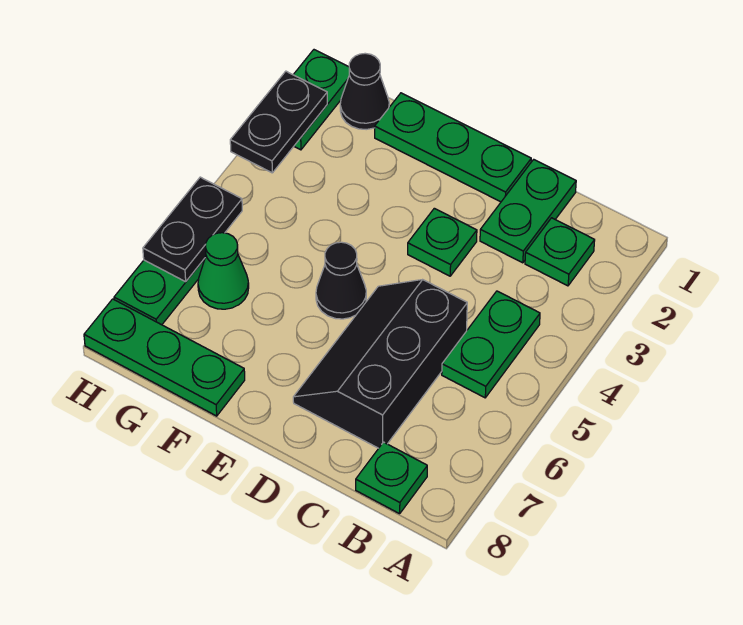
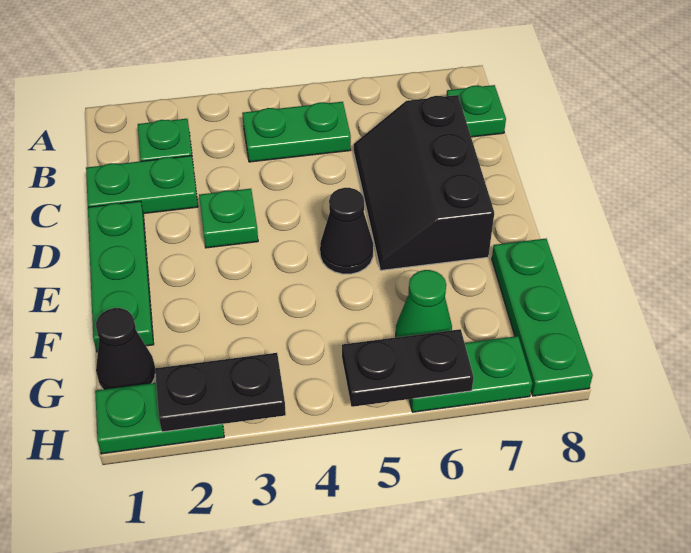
black 2x3 slope [293,280,467,448] -> black 2x3 slope turned to [354,95,494,270]

